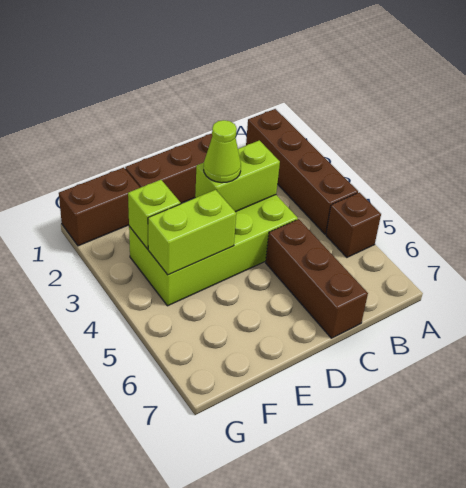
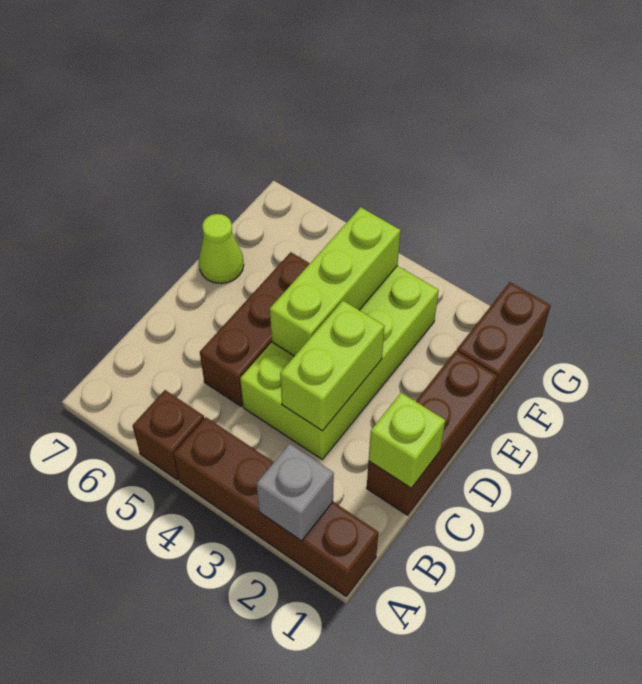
none -> grey 1x1 brick [256,444,334,541]
brown 1x3 brick [266,219,368,338] -> brown 1x3 brick turned to [200,252,310,406]
lime 1x1 cone [204,120,241,183] -> lime 1x1 cone moved to [199,214,244,283]
lime 1x2 brick [148,190,236,275] -> lime 1x3 brick [270,207,401,356]
lime 1x1 brick [128,180,181,249] -> lime 1x1 brick moved to [369,393,445,488]

